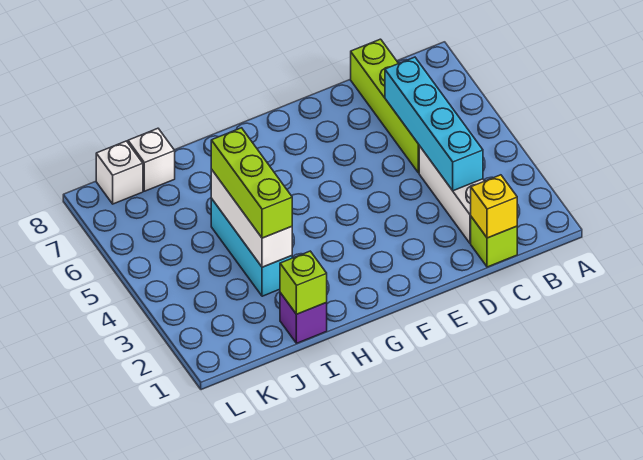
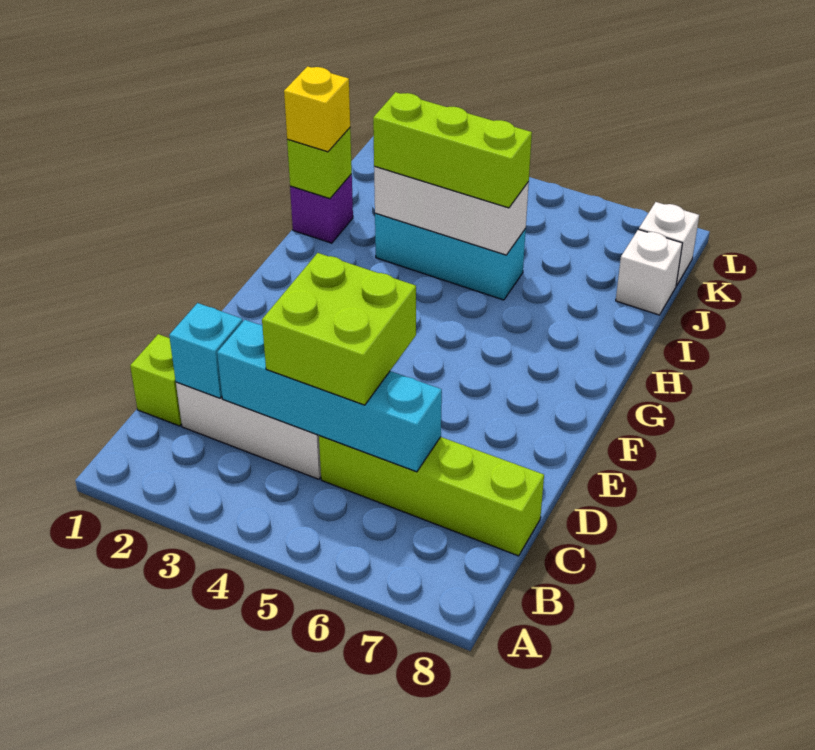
yellow 1x1 brick [471,175,517,238] -> yellow 1x1 brick moved to [284,66,350,152]
none -> cyan 1x1 brick [169,303,243,398]
none -> lime 2x2 brick [262,253,416,405]

